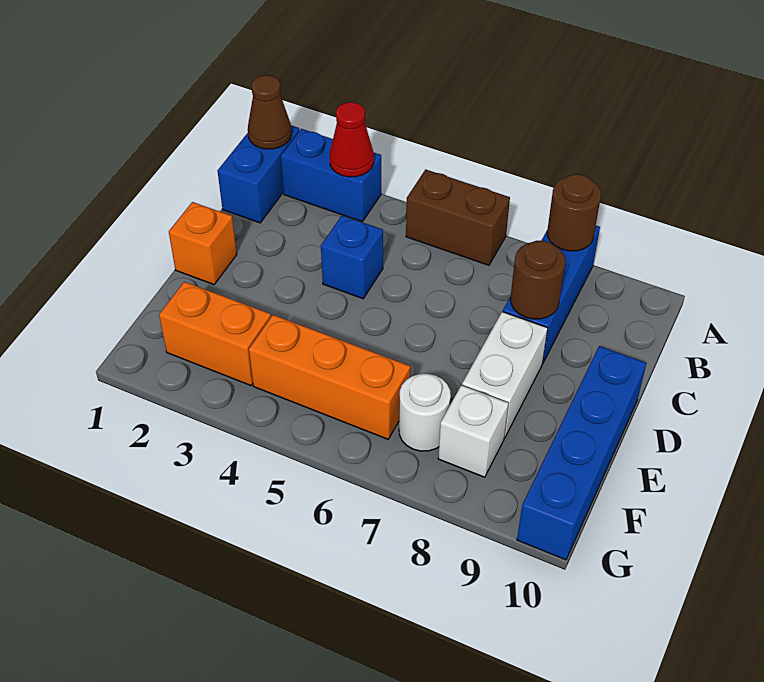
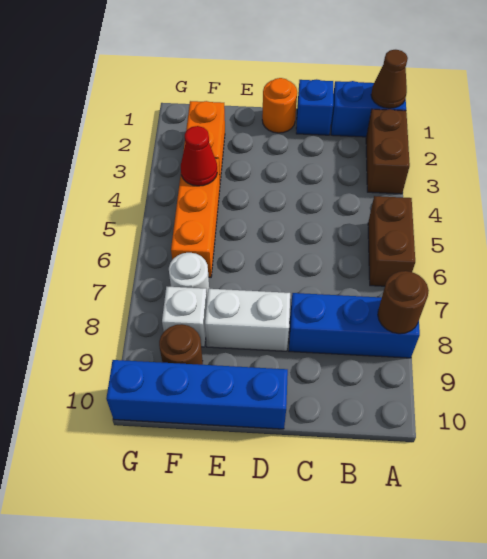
blue 1x2 brick [281,129,381,222] -> brown 1x2 brick [366,109,410,194]
red 1x1 cone [330,102,374,177] -> red 1x1 cone moved to [181,126,217,186]
blue 1x1 brick [321,215,383,299] -> blue 1x1 brick moved to [296,79,333,135]
brown 1x1 round brick [510,240,565,319] -> brown 1x1 round brick moved to [159,324,203,365]
orange 1x1 brick [169,202,237,285] -> orange 1x1 round brick [262,78,297,133]

